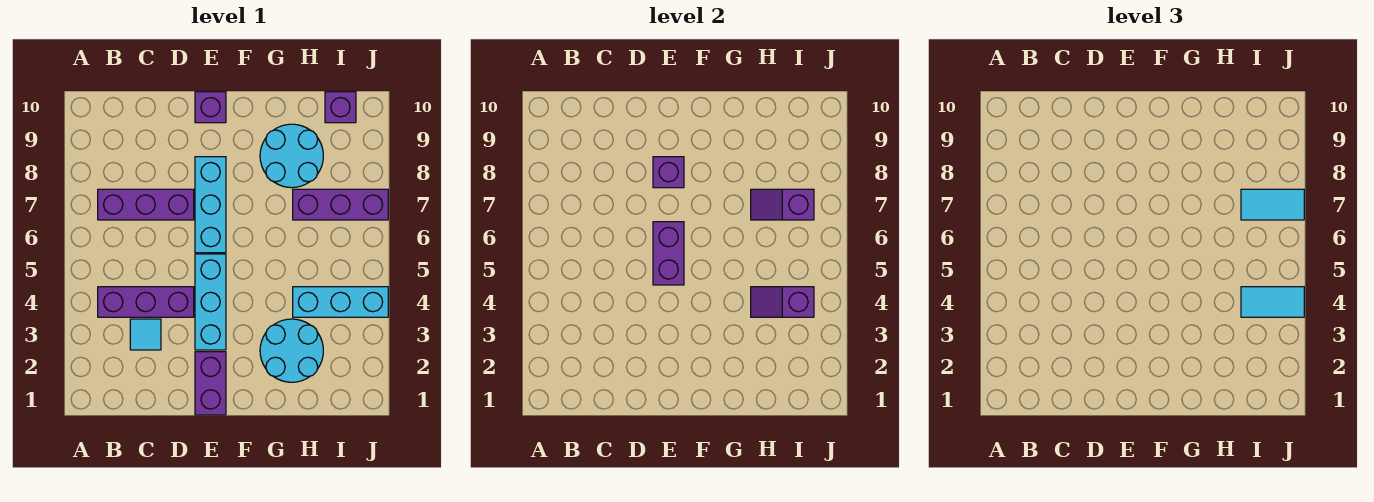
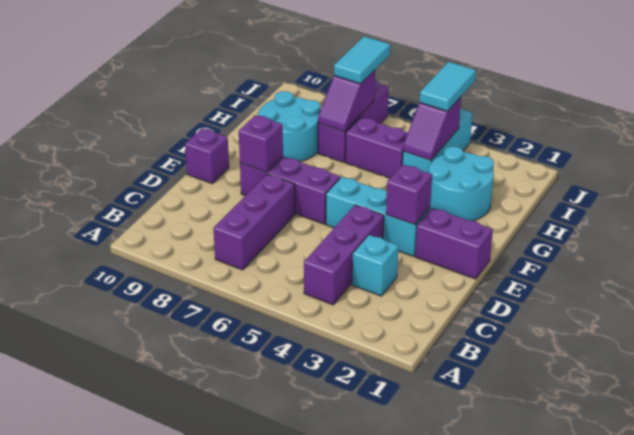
cyan 1x1 tile [130,319,161,350] -> cyan 1x1 brick [352,235,398,296]
purple 1x2 brick [653,222,684,285] -> purple 1x2 brick moved to [345,117,408,178]
cyan 1x3 brick [195,157,226,253] -> purple 1x3 brick [240,156,340,224]
purple 1x1 brick [325,92,356,123] -> purple 1x1 brick moved to [386,165,432,225]

